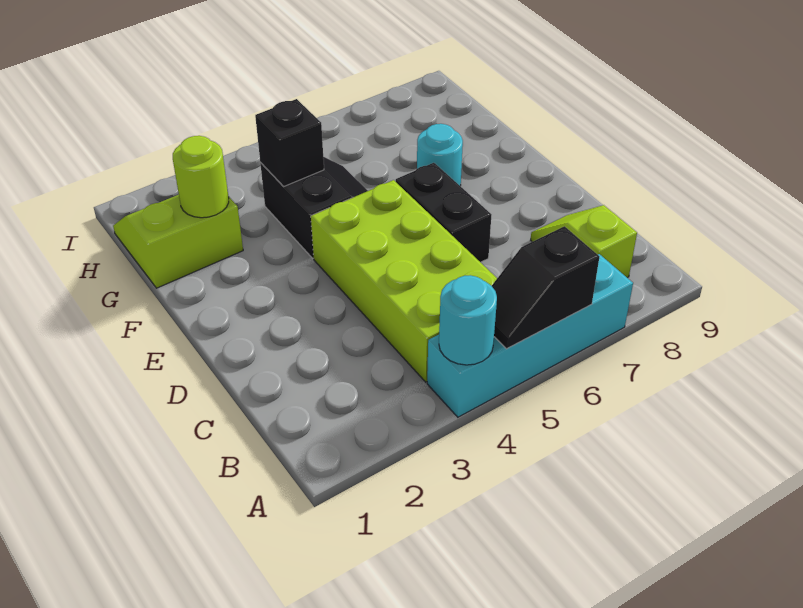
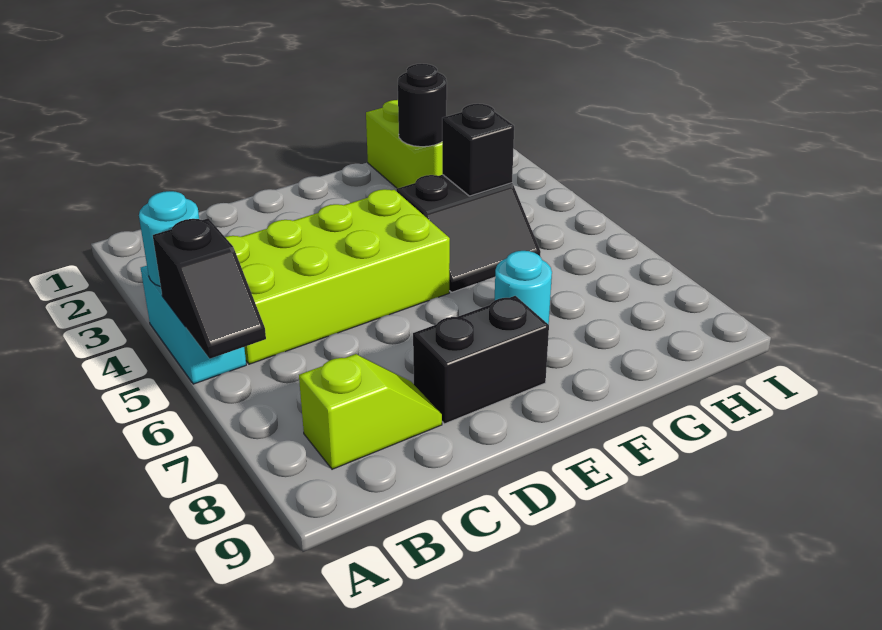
cyan 1x4 brick [427,254,633,417] -> cyan 1x2 brick [141,266,246,384]
black 1x2 slope [492,226,599,349] -> black 1x2 slope turned to [153,218,266,359]
black 1x2 brick [396,163,491,262] -> black 1x2 brick moved to [413,296,549,424]
lime 1x1 round brick [173,136,229,218] -> black 1x1 round brick [398,64,447,147]

